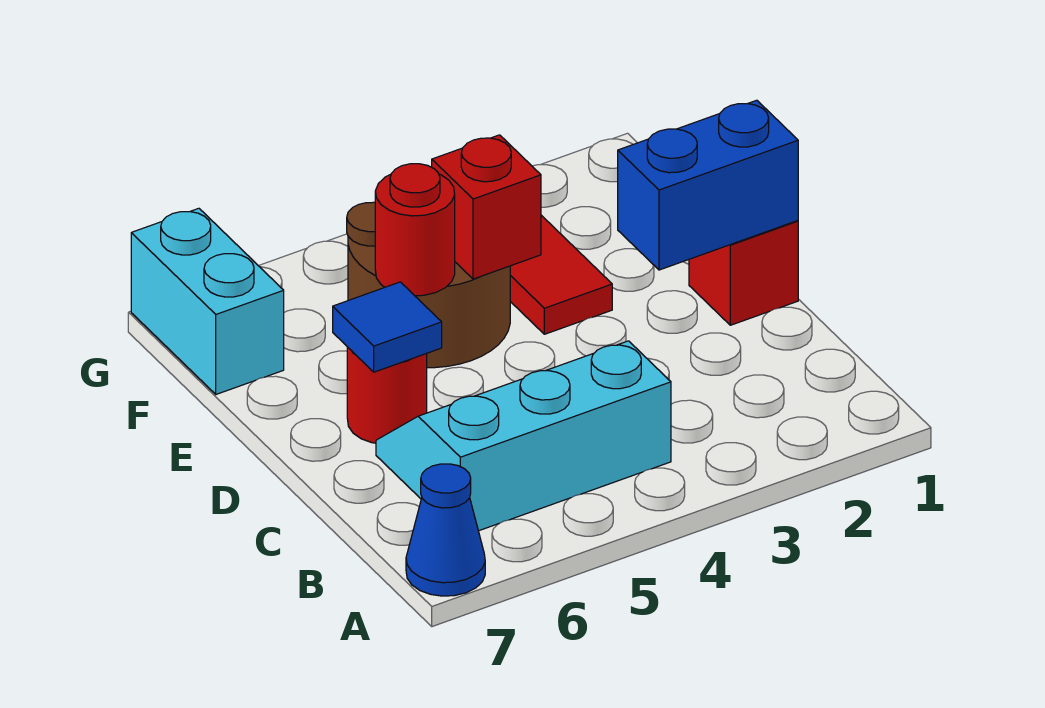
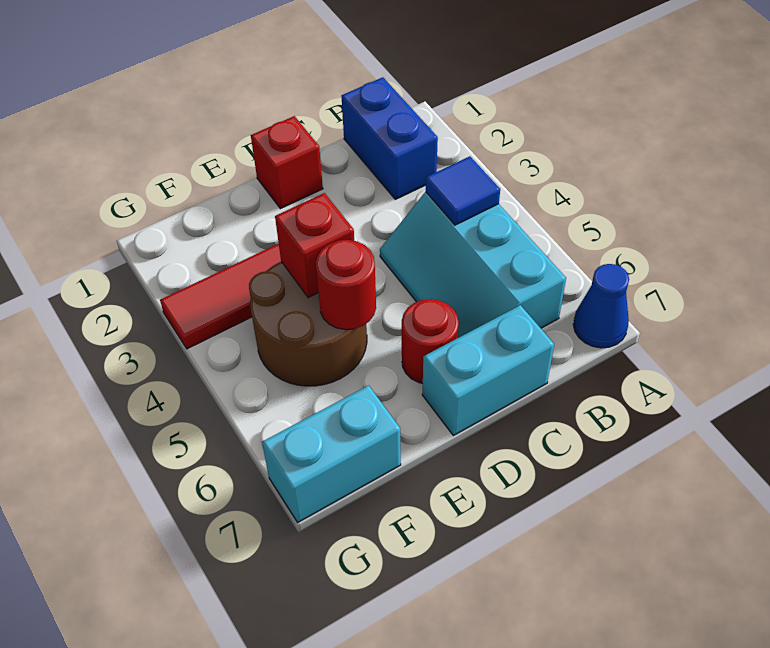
none -> cyan 1x2 brick [422,305,554,436]
blue 1x2 brick [618,100,798,270] -> blue 1x2 brick moved to [342,77,438,199]
blue 1x1 tile [333,282,442,372] -> blue 1x1 tile moved to [426,156,500,225]

